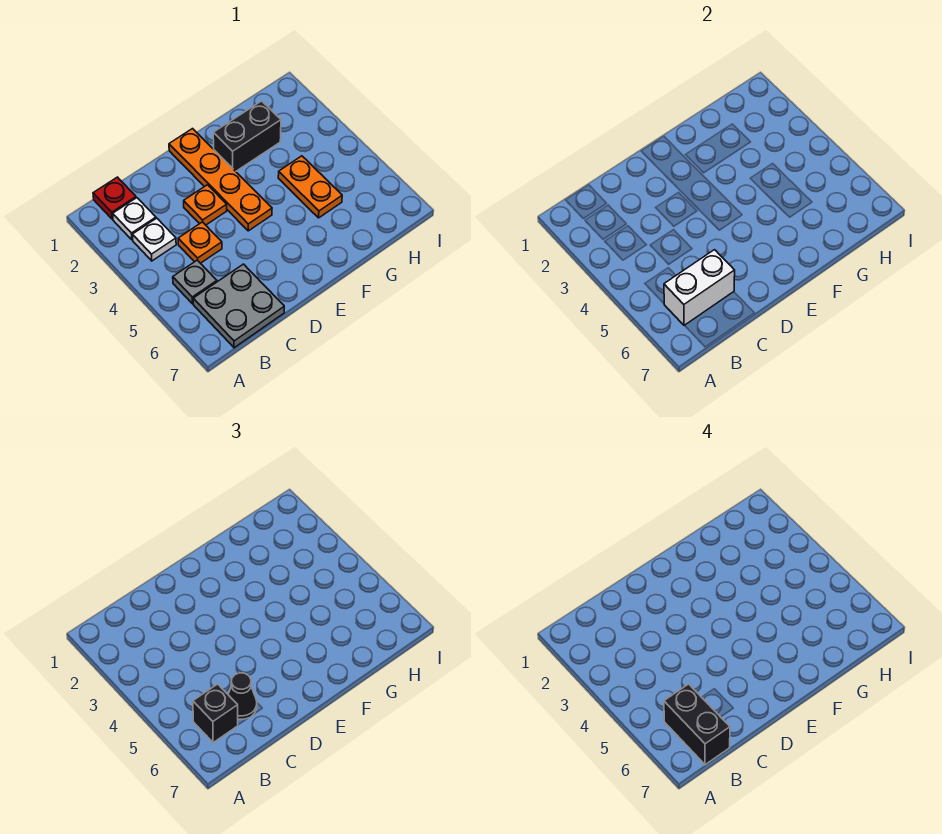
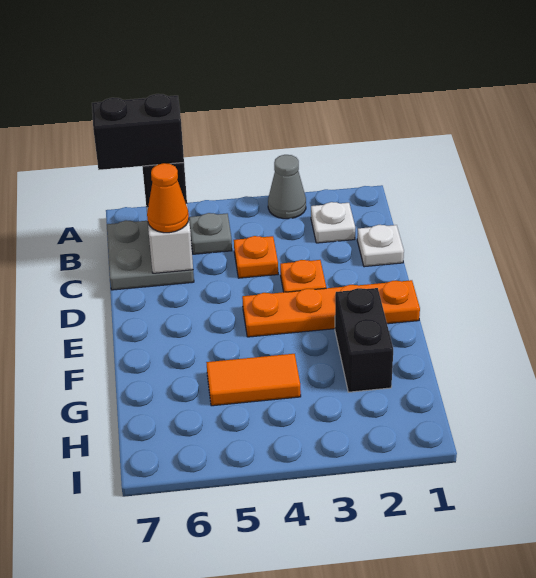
none -> grey 1x1 cone [268,155,306,219]
red 1x1 plate [93,177,136,219] -> none
white 1x1 plate [132,218,176,261] -> white 1x1 plate moved to [357,225,404,267]
black 1x1 cone [228,673,257,719] -> orange 1x1 cone [147,163,189,233]
orange 1x2 plate [278,156,342,218] -> orange 1x2 tile [206,354,301,406]

